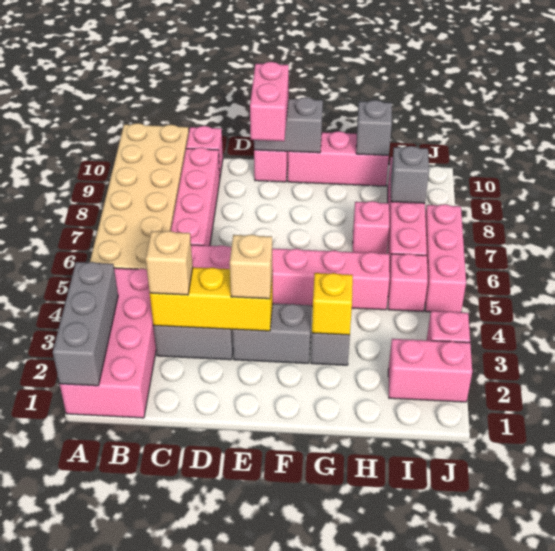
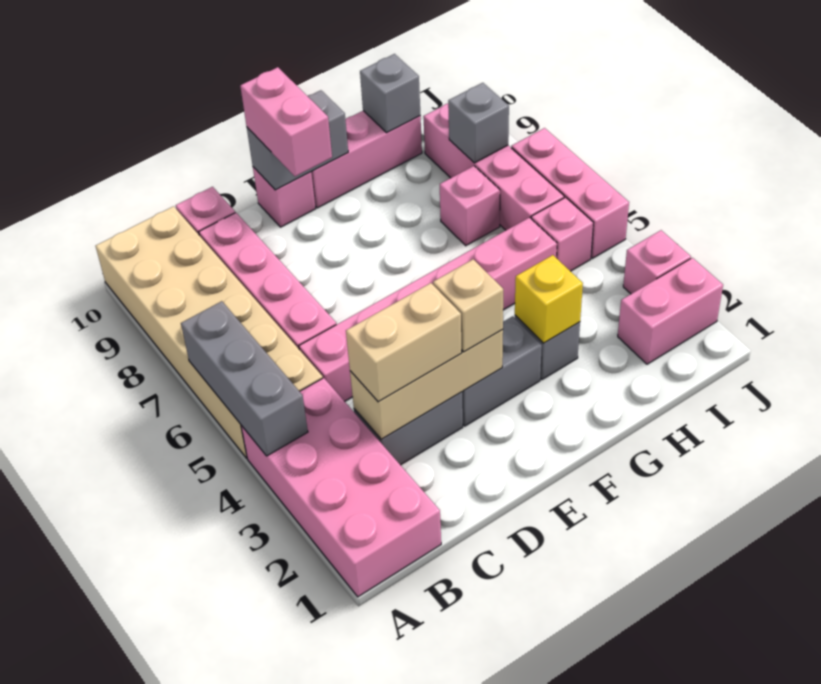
grey 1x3 brick [53,262,118,386] -> grey 1x3 brick moved to [181,301,308,456]
yellow 1x3 brick [150,267,273,331] -> tan 1x3 brick [350,330,503,439]
tan 1x1 brick [146,231,193,295] -> tan 1x2 brick [346,283,462,402]

